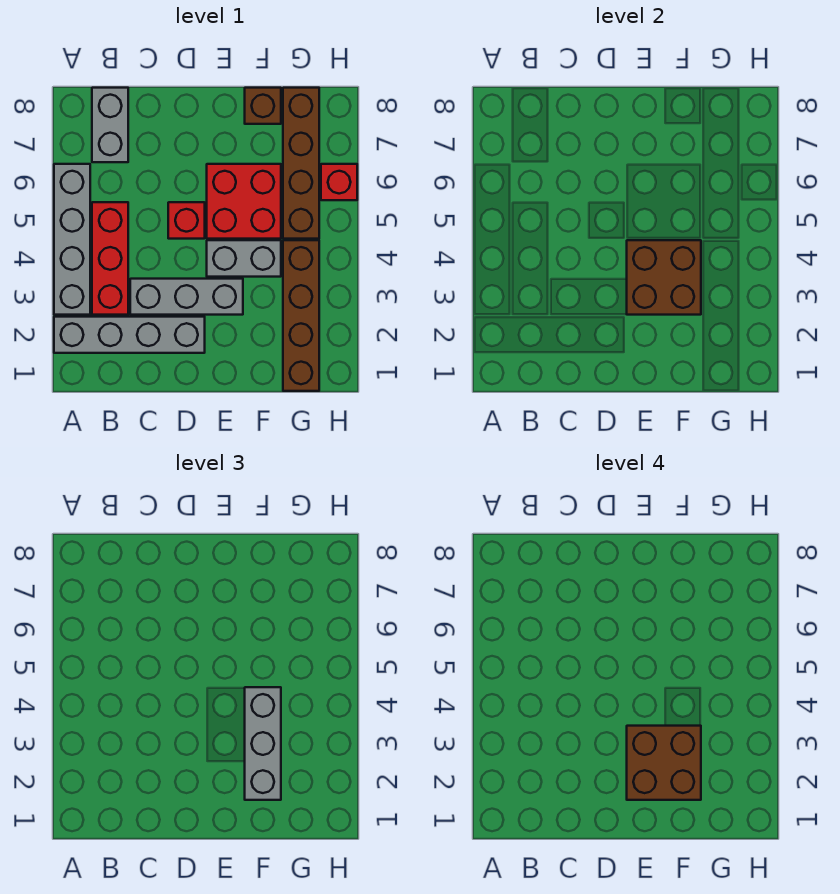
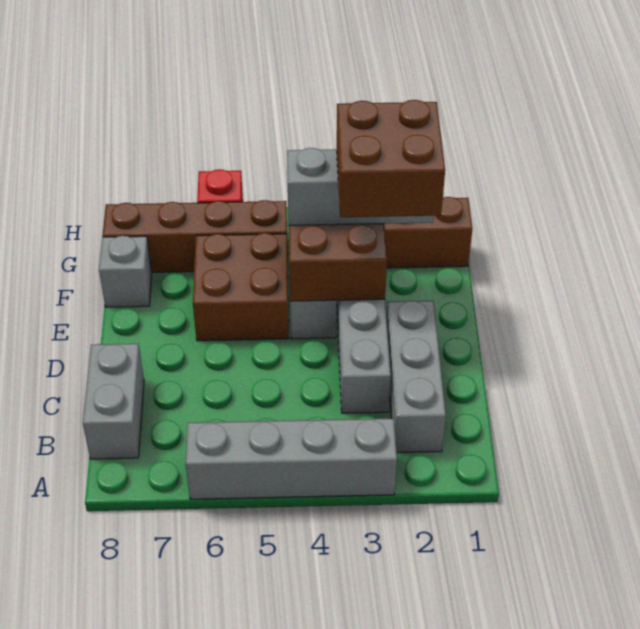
grey 1x4 brick [54,317,205,353] -> grey 1x3 brick [387,301,446,453]
red 1x3 brick [92,202,128,315] -> none
grey 1x2 brick [92,88,128,162] -> grey 1x2 brick turned to [83,344,144,459]
red 1x1 brick [168,202,205,239] -> none
red 2x2 brick [207,164,281,239] -> brown 2x2 brick [193,233,289,341]
brown 1x1 brick [245,88,281,124] -> grey 1x1 brick [99,236,152,307]

